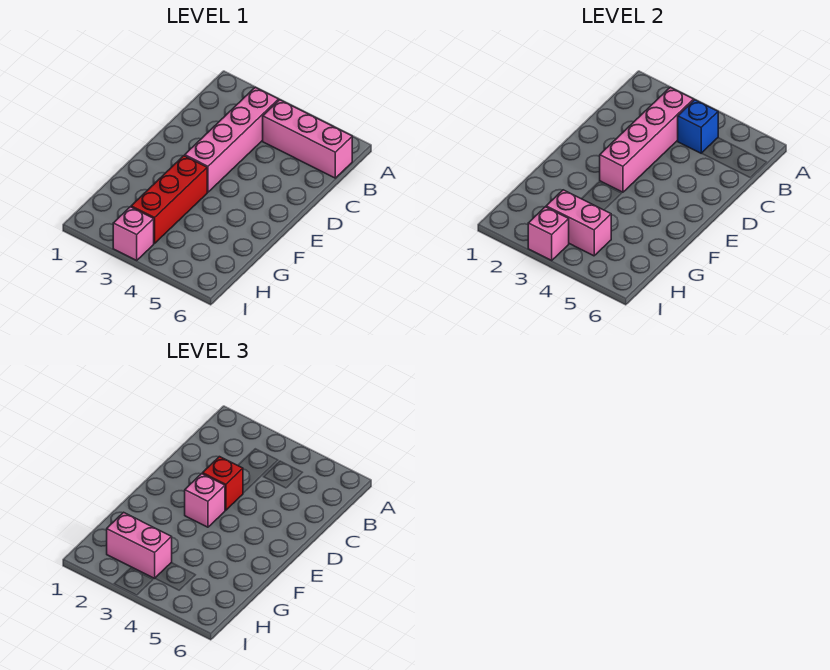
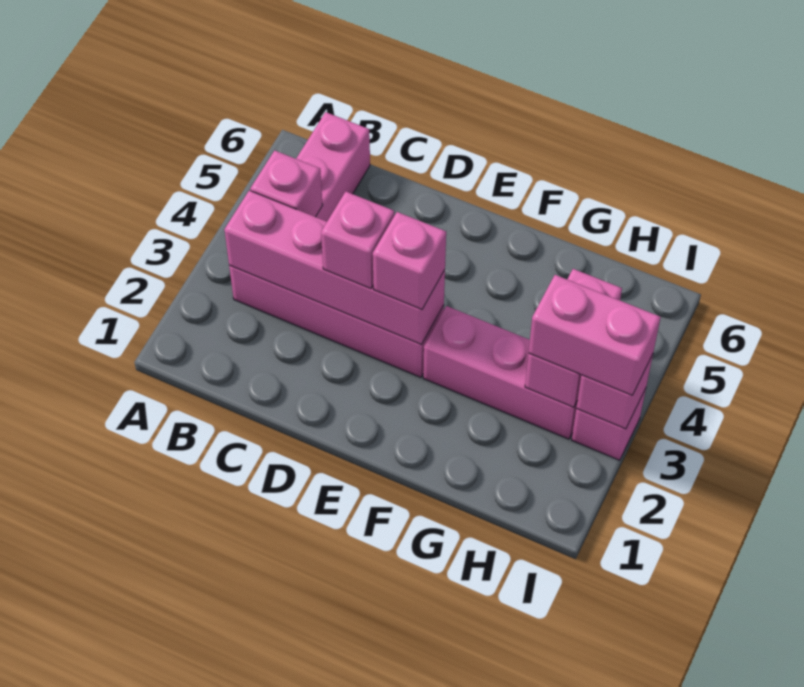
blue 1x1 brick [678,100,718,153] -> pink 1x1 brick [250,150,323,217]
red 1x1 brick [202,457,243,510] -> pink 1x1 brick [321,192,394,289]
red 1x3 brick [131,156,207,243] -> pink 1x3 brick [423,306,577,439]
pink 1x2 brick [107,512,172,578] -> pink 1x2 brick turned to [529,275,661,395]

